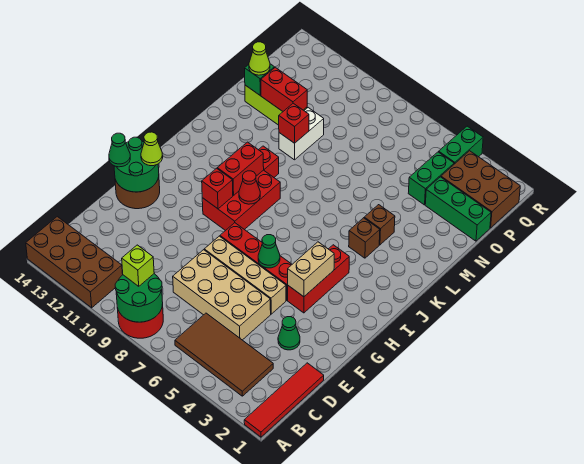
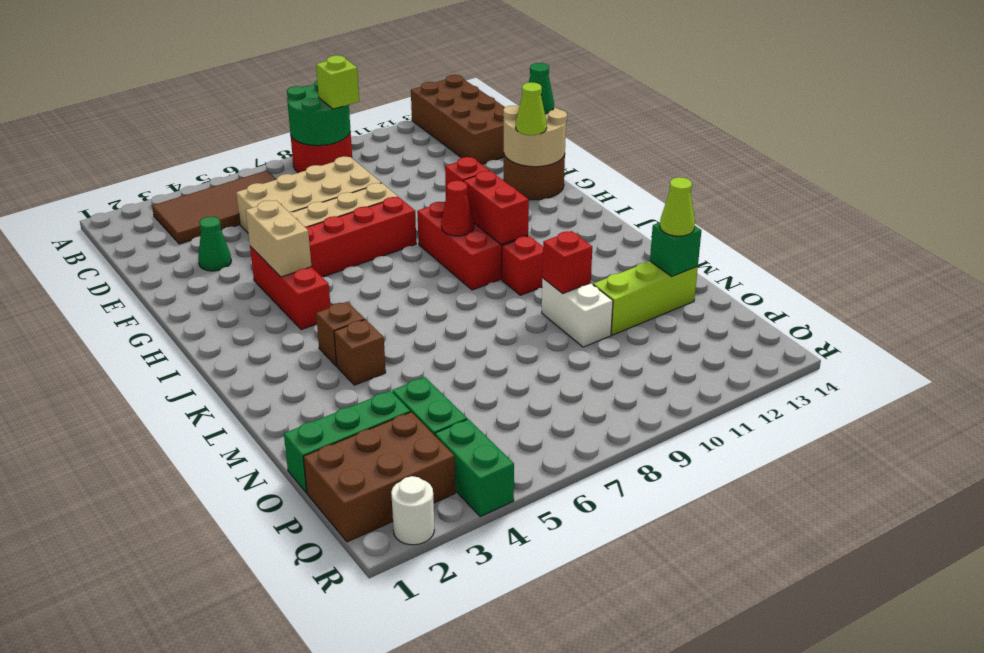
red 1x4 tile [244,363,324,437] -> none
brown 2x4 brick [26,217,123,308] -> brown 2x4 brick turned to [411,75,505,164]
green 2x2 round brick [114,137,159,192] -> tan 2x2 round brick [503,106,567,167]
green 1x1 cone [258,235,280,268] -> none
red 1x2 brick [261,67,307,111] -> none
none -> white 1x1 round brick [391,476,434,545]

